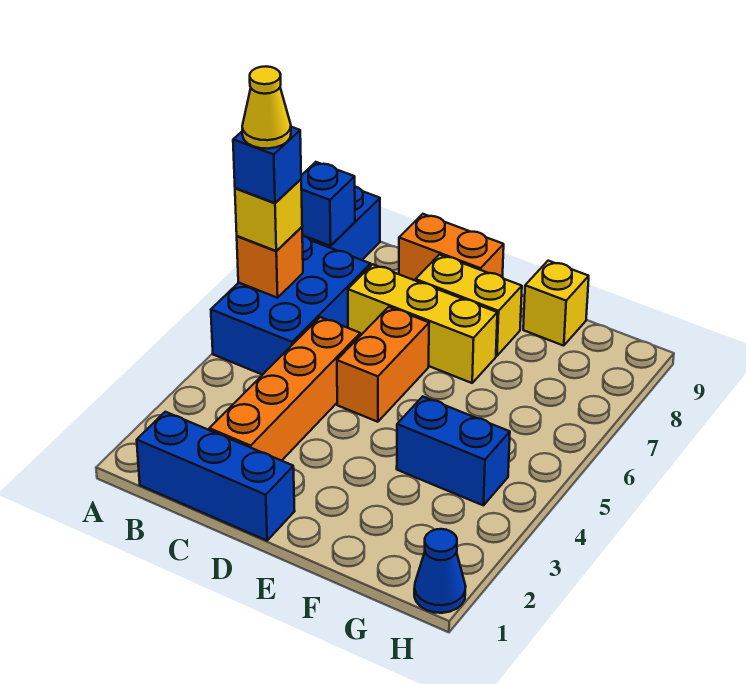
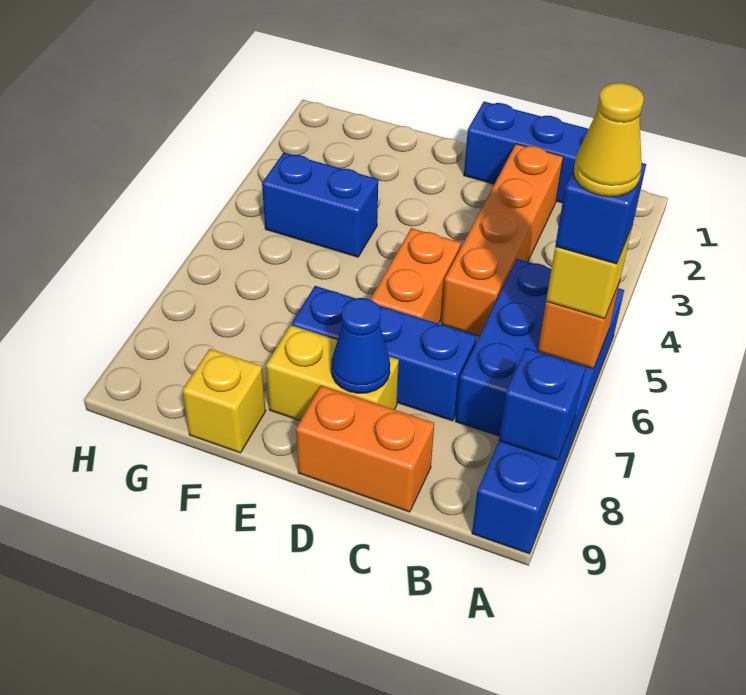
yellow 1x3 brick [348,264,497,383] -> blue 1x3 brick [292,286,477,421]
blue 1x1 cone [414,529,466,613] -> blue 1x1 cone moved to [331,298,390,393]

